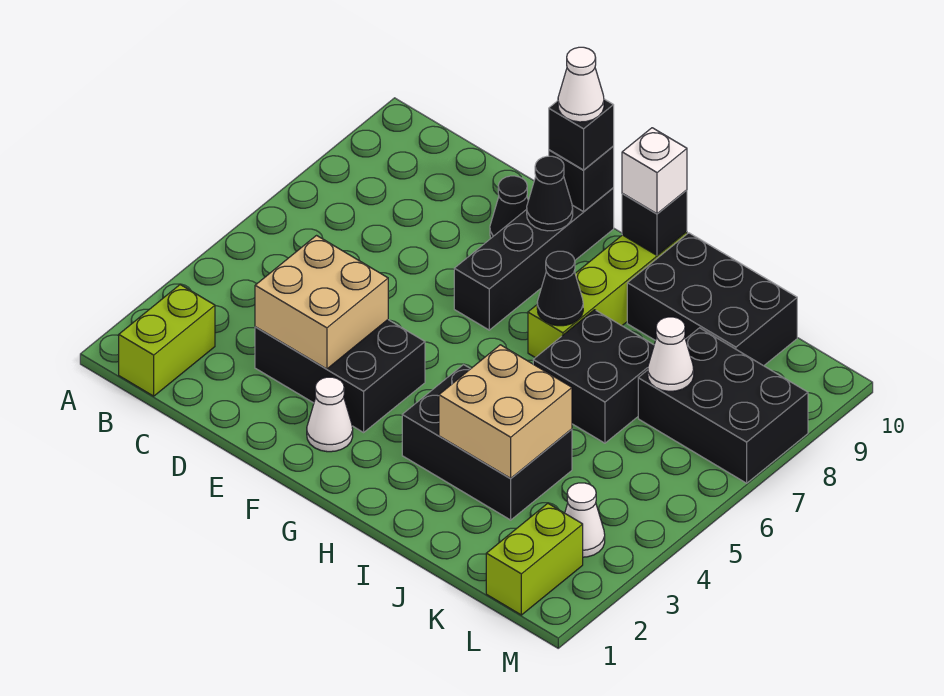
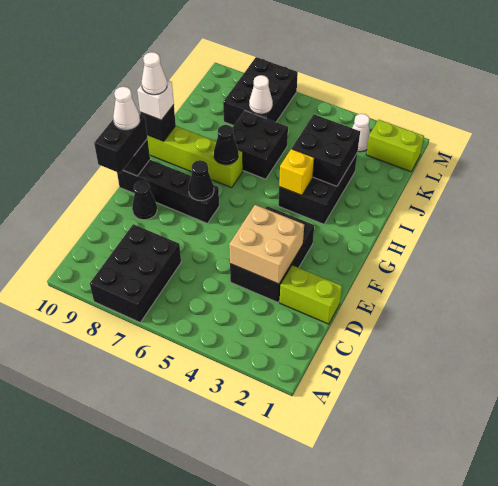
lime 1x2 brick [119,285,215,396] -> lime 1x2 brick moved to [280,265,342,324]
white 1x1 cone [307,377,353,452] -> white 1x1 cone moved to [142,52,167,95]
black 1x1 cone [527,156,573,231] -> black 1x1 cone moved to [189,160,214,201]
black 1x1 brick [549,99,614,170] -> black 1x2 brick [94,114,147,173]
none -> yellow 1x1 brick [279,149,314,195]
tan 2x2 brick [439,345,572,478] -> black 2x2 brick [292,115,360,186]
black 2x3 brick [627,233,797,366] -> black 2x3 brick moved to [90,224,181,322]

